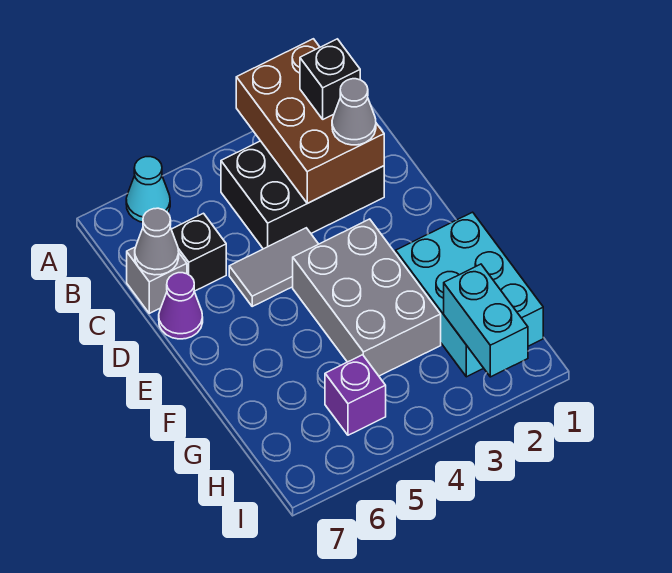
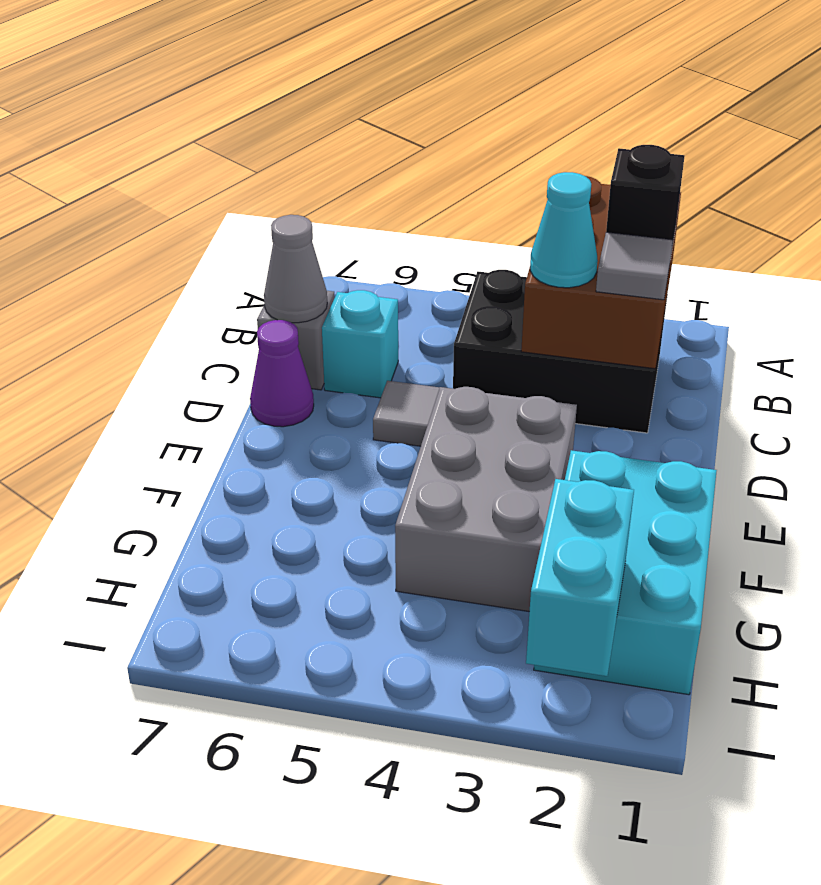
cyan 1x1 cone [126,157,170,222] -> cyan 1x1 cone moved to [530,172,598,288]
grey 1x1 cone [332,79,376,145] -> grey 1x1 tile [596,232,673,300]
black 1x1 brick [171,213,226,291] -> cyan 1x1 brick [322,290,398,398]
purple 1x1 brick [325,355,386,435] -> none

